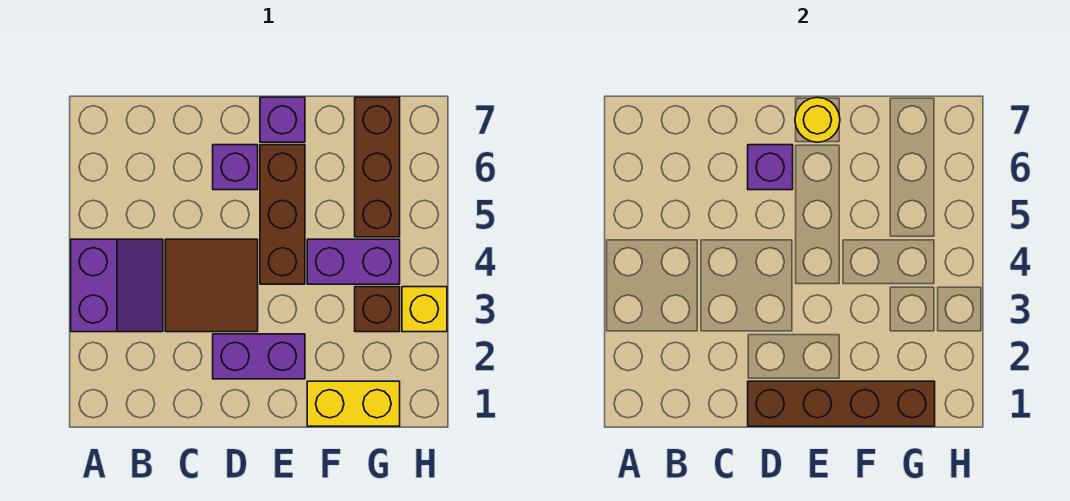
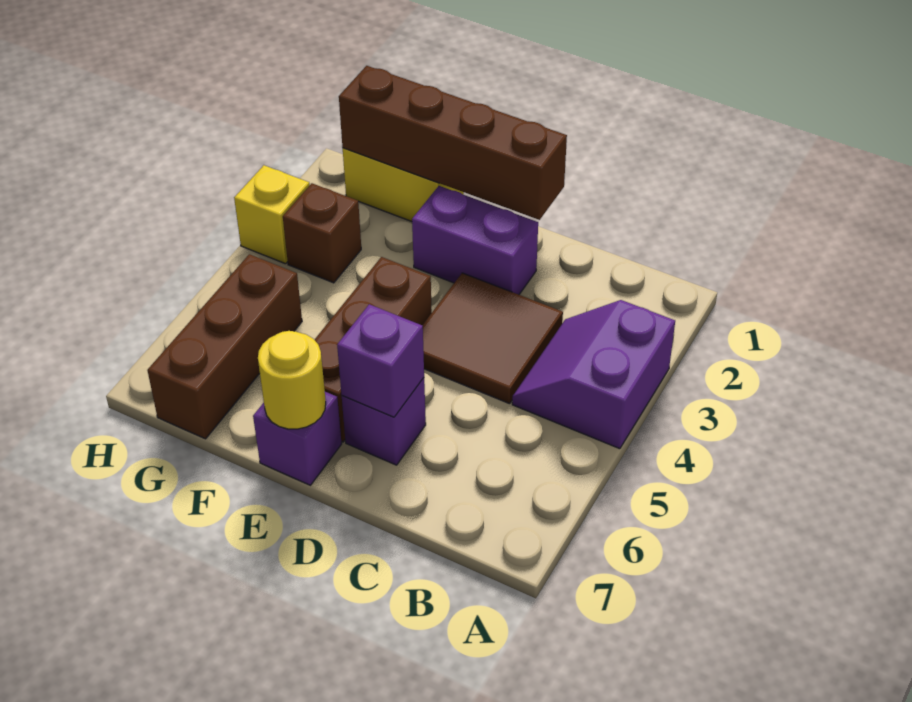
purple 1x2 brick [307,239,400,284] -> none

